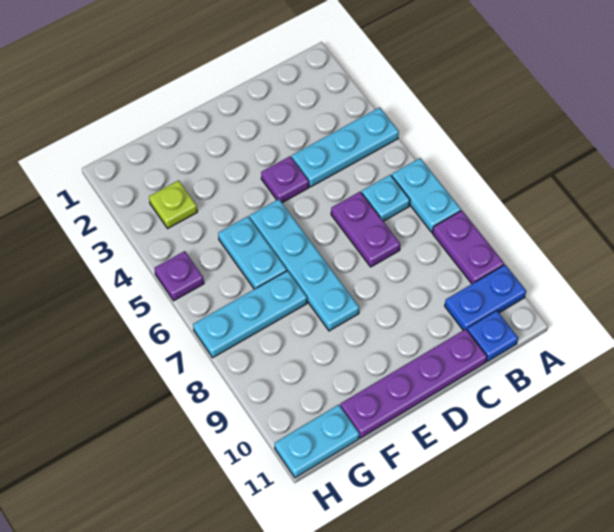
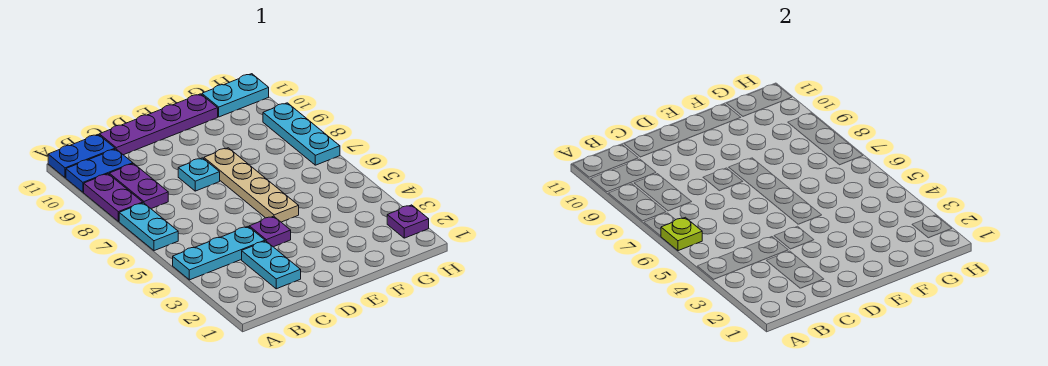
cyan 1x1 plate [362,175,410,221] -> cyan 1x1 plate moved to [178,158,220,191]
blue 1x1 plate [467,311,518,362] -> blue 1x2 plate [48,135,115,178]
purple 1x2 plate [331,192,400,267] -> purple 1x2 plate moved to [109,164,168,209]
cyan 1x4 plate [250,199,359,331] -> tan 1x4 plate [204,148,299,222]
cyan 1x2 plate [218,216,287,289] -> cyan 1x2 plate moved to [242,241,301,289]
cyan 1x3 plate [193,271,307,358] -> cyan 1x3 plate turned to [263,103,340,165]
lime 1x1 plate [149,180,197,228] -> lime 1x1 plate moved to [661,217,702,251]
purple 1x1 plate [155,251,204,301] -> purple 1x1 plate moved to [387,205,429,238]

